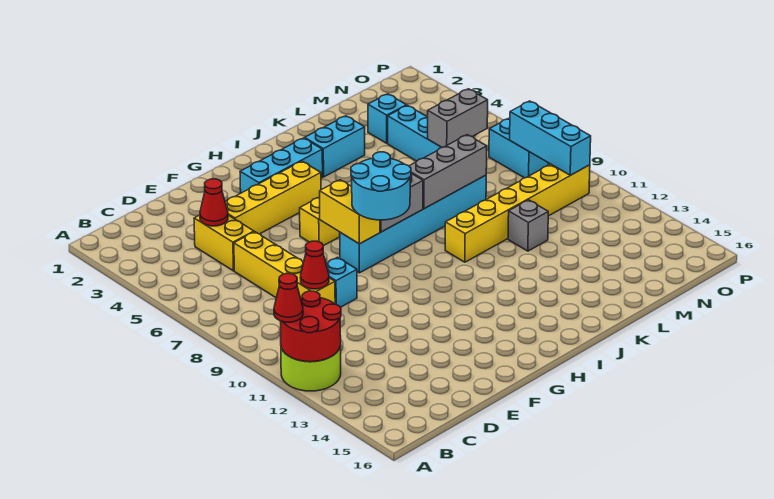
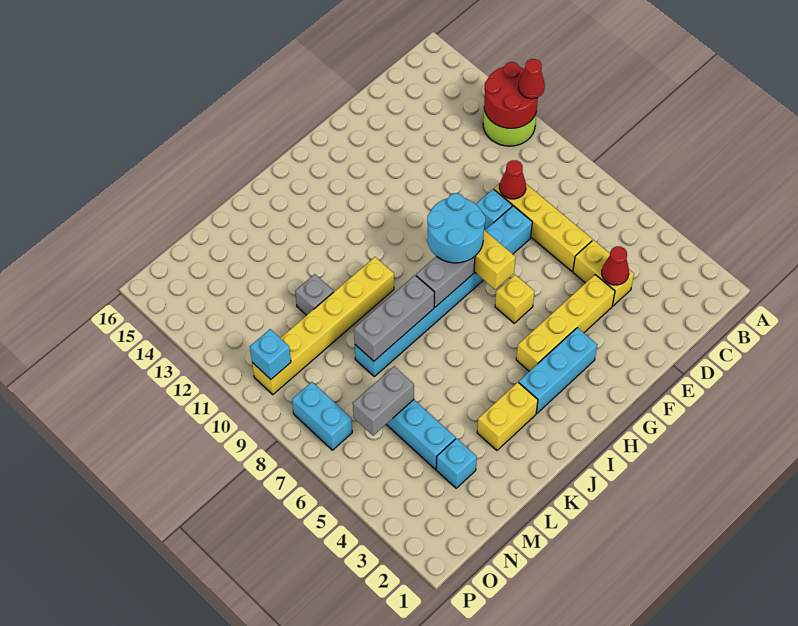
cyan 1x6 brick [340,175,486,273] -> cyan 1x8 brick [355,206,532,377]
cyan 1x2 brick [305,116,365,177] -> yellow 1x2 brick [477,382,538,450]
cyan 1x3 brick [510,101,591,175] -> cyan 1x1 brick [250,329,291,379]

